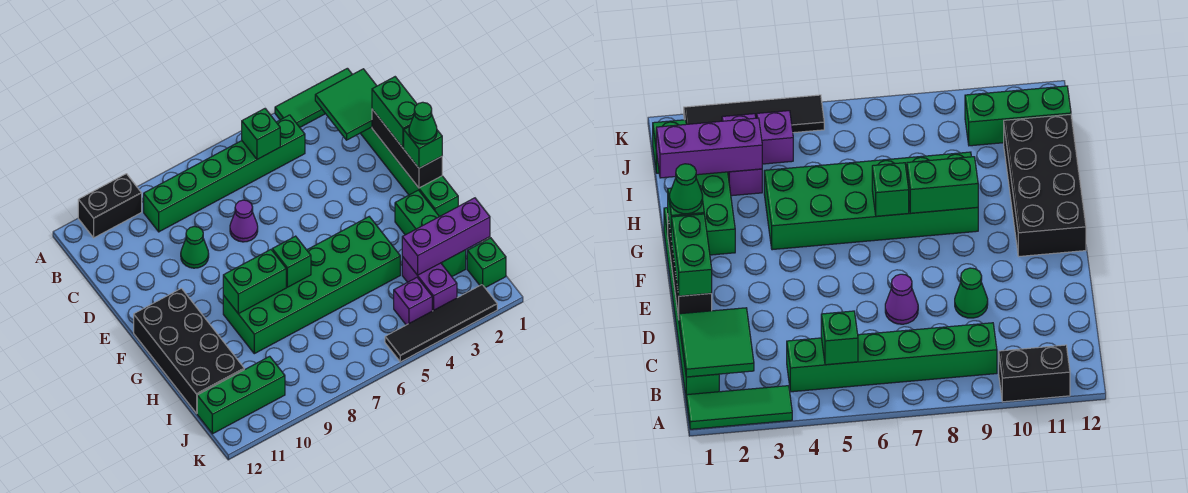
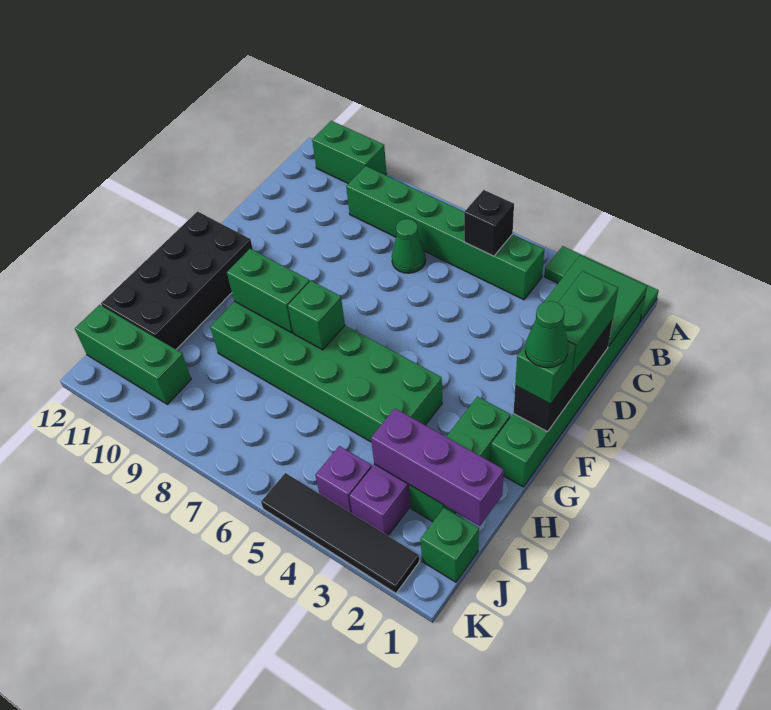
black 1x2 brick [78,174,142,238] -> green 1x2 brick [312,121,386,184]
green 1x1 brick [242,109,280,159] -> black 1x1 brick [464,190,514,256]
purple 1x1 cone [230,200,258,242] -> none
green 1x1 cone [181,226,209,268] -> green 1x1 cone moved to [392,219,426,273]

